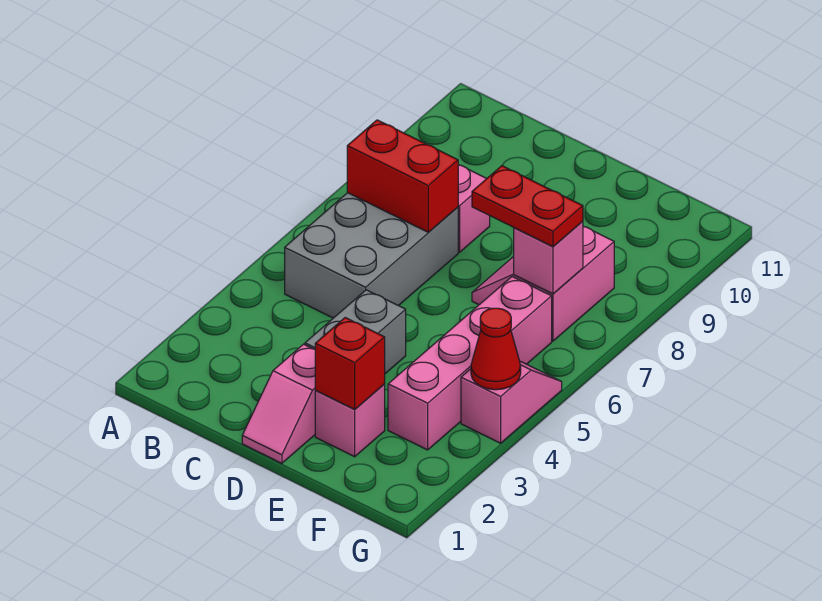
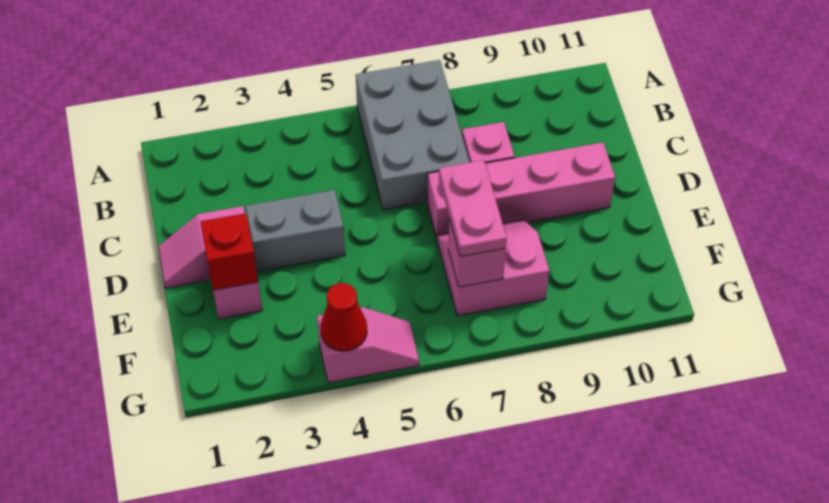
grey 2x3 brick [285,193,458,318] -> grey 2x3 brick turned to [356,60,470,210]
red 1x2 brick [347,120,458,232] -> none
red 1x2 plate [472,166,583,247] -> pink 1x2 plate [439,160,507,257]
pink 1x4 brick [388,277,552,450] -> pink 1x4 brick moved to [427,142,615,238]

